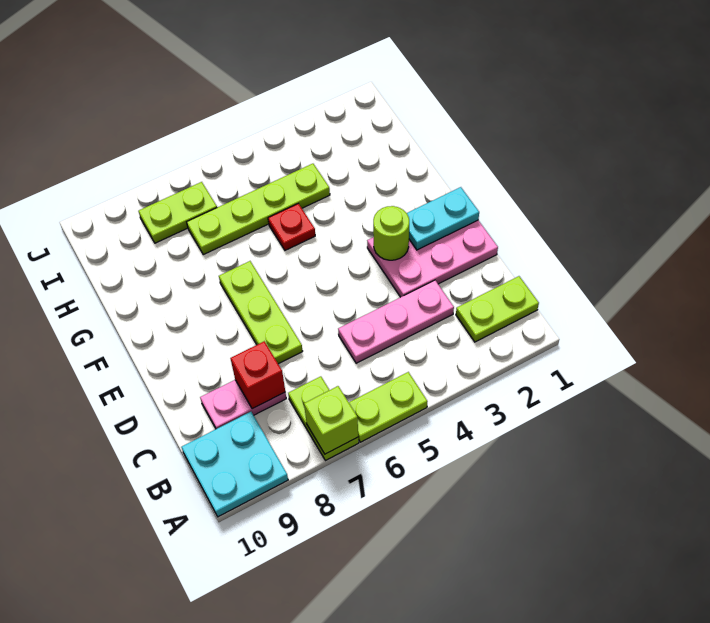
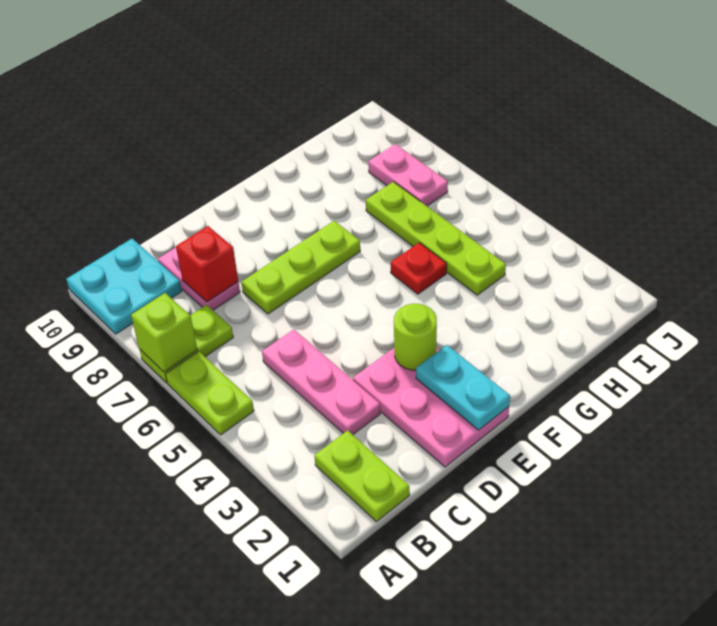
lime 1x2 plate [139,182,217,243] -> pink 1x2 plate [368,144,448,206]

